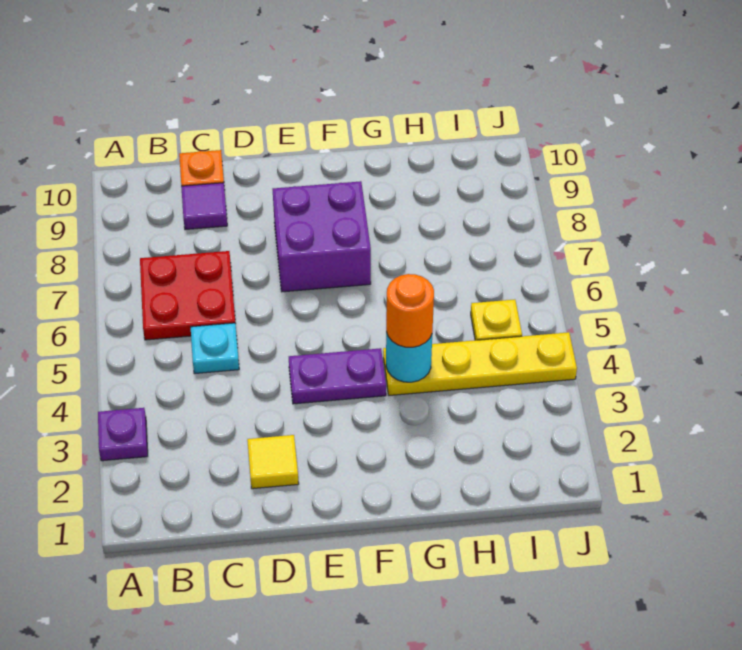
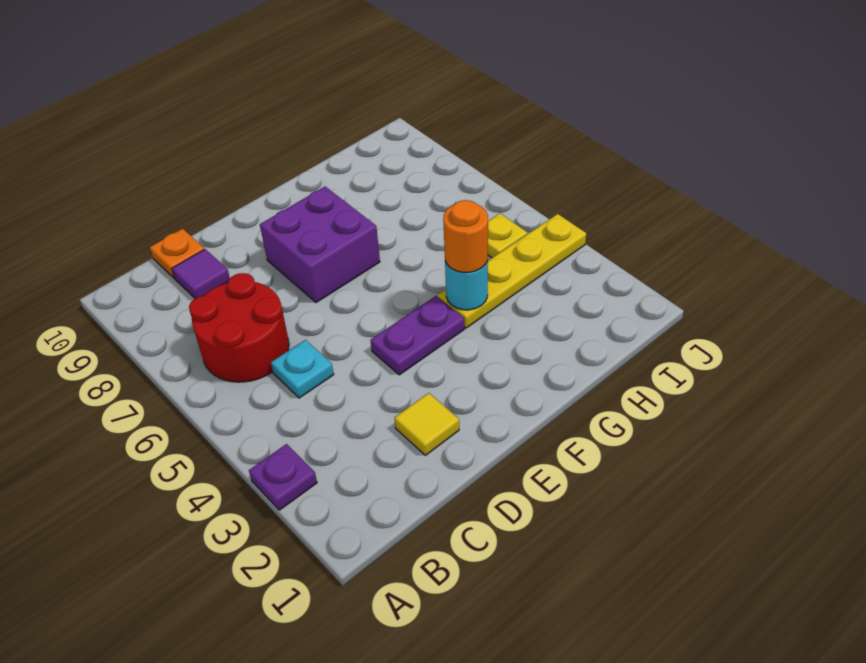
red 2x2 plate [140,251,235,340] -> red 2x2 round brick [189,273,289,382]

